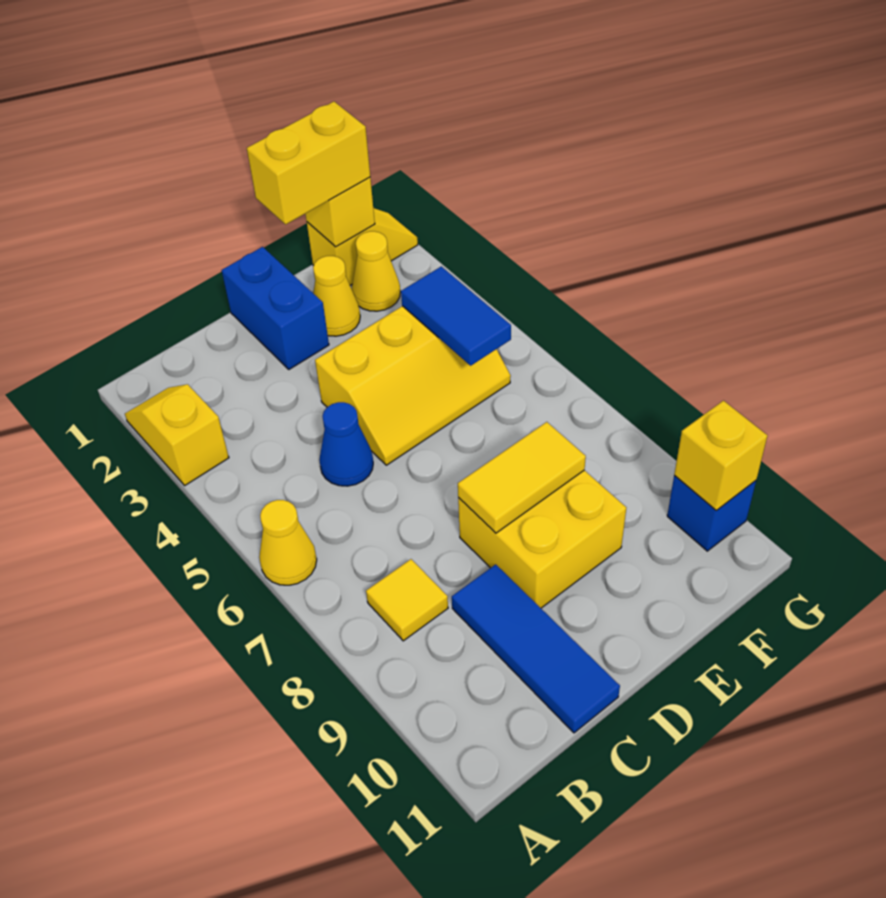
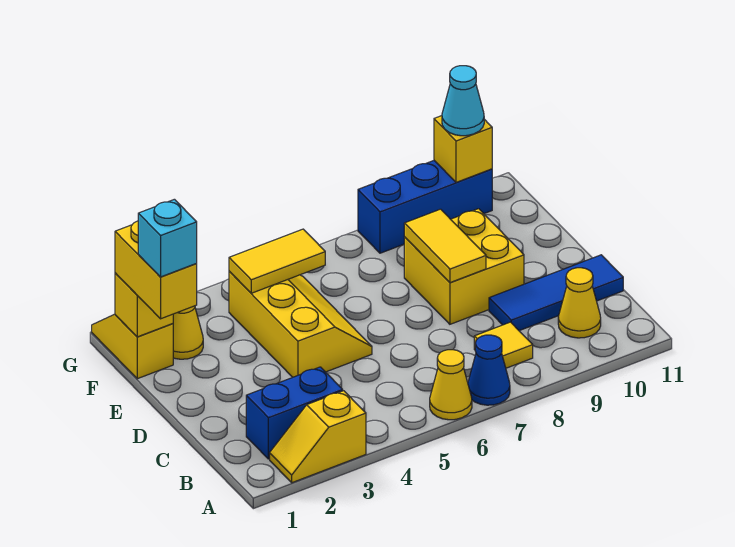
blue 1x1 cone [319,402,373,486] -> blue 1x1 cone moved to [468,335,510,405]
blue 1x2 brick [222,247,329,369] -> blue 1x2 brick moved to [246,367,343,459]
none -> cyan 1x1 brick [138,199,197,277]
yellow 1x1 cone [313,256,360,336] -> yellow 1x1 cone moved to [558,268,601,338]
blue 1x2 tile [401,266,511,366] -> yellow 1x2 tile [229,229,325,293]
blue 1x1 brick [667,475,756,551] -> blue 1x3 brick [358,161,492,253]
none -> cyan 1x1 cone [442,66,484,136]

